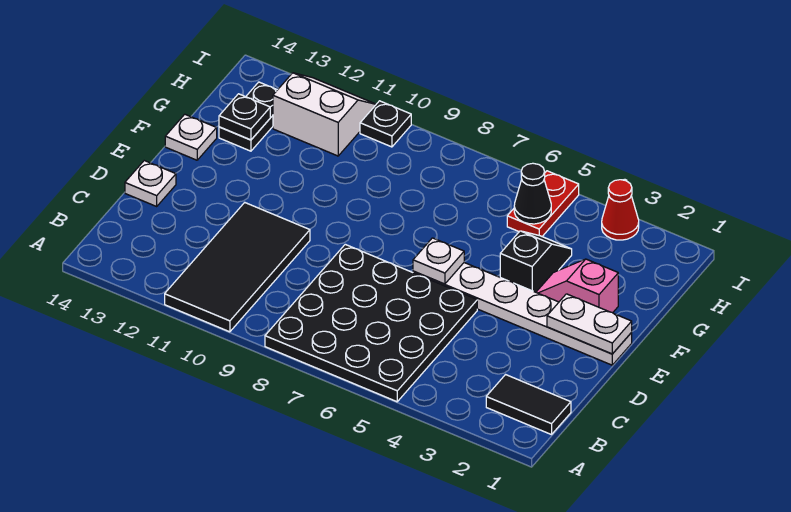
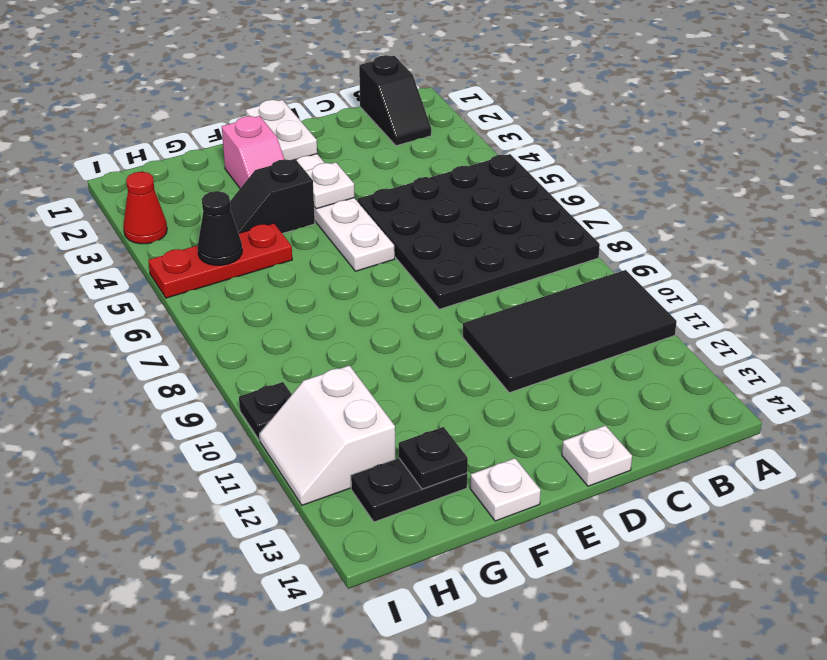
black 1x2 tile [486,375,571,435] -> black 1x2 slope [359,55,431,146]
white 1x1 plate [413,238,464,284] -> white 1x1 plate moved to [306,162,355,209]
red 1x2 plate [507,171,579,236] -> red 1x3 plate [148,223,292,298]

